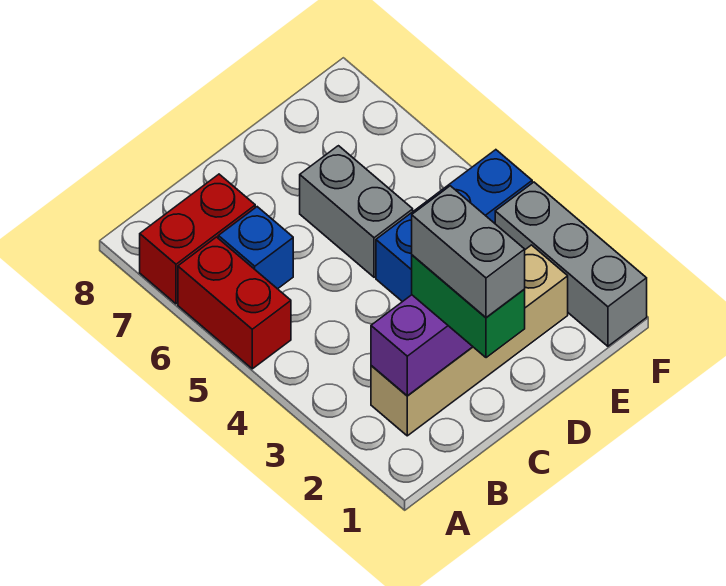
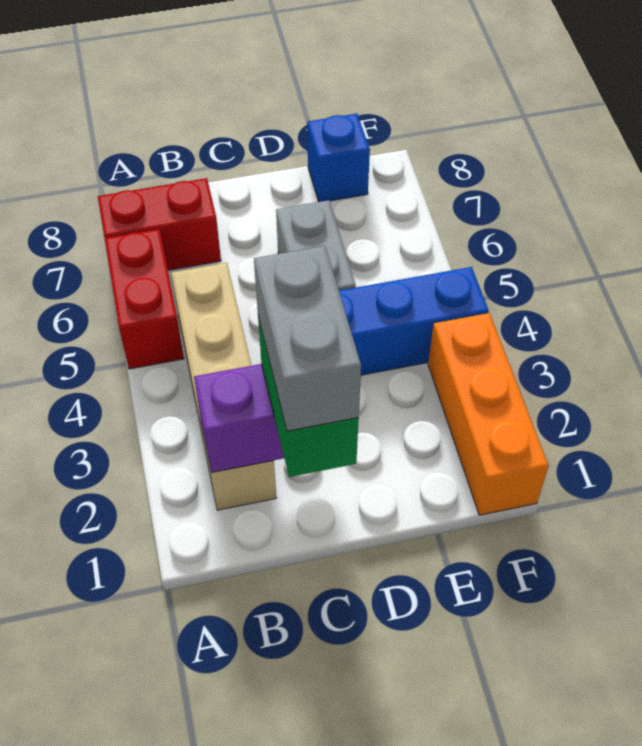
tan 1x4 brick [371,245,568,436] -> tan 1x4 brick turned to [171,263,276,510]
blue 1x1 brick [218,207,293,289] -> blue 1x1 brick moved to [307,114,370,202]
grey 1x3 brick [495,182,647,346] -> orange 1x3 brick [428,313,549,515]

